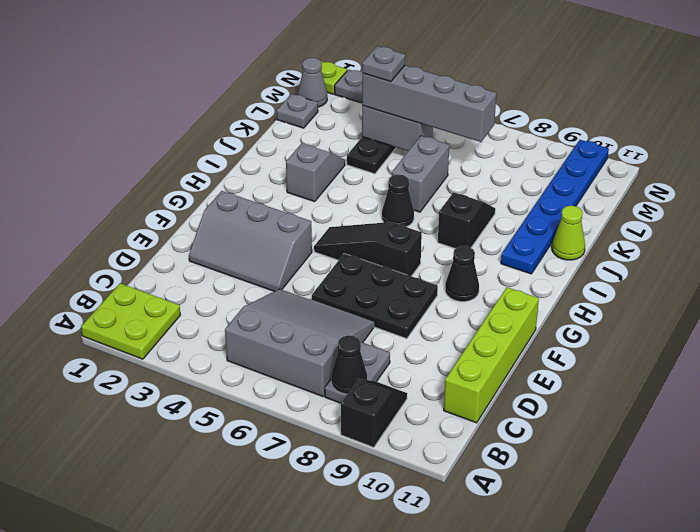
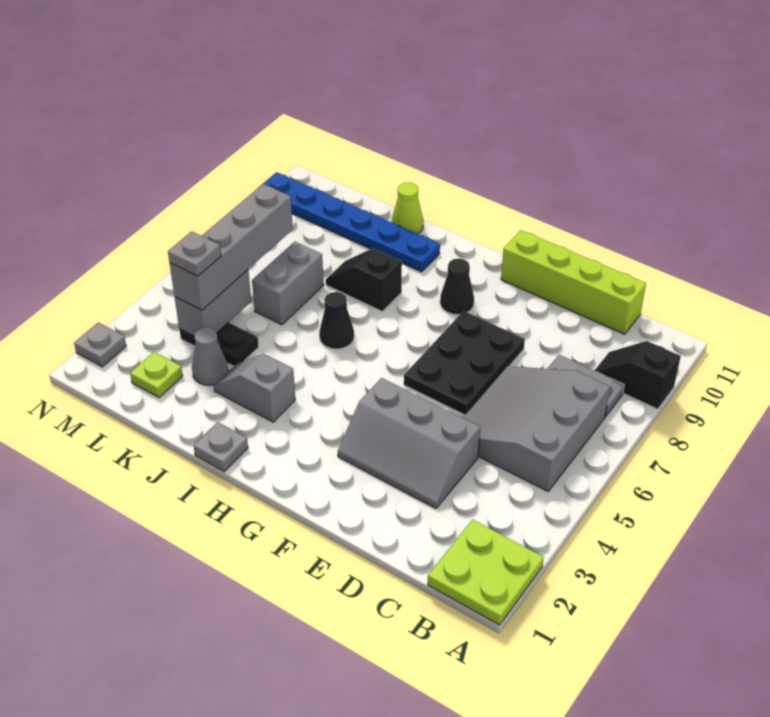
black 1x1 cone [331,335,367,394] -> none
grey 2x3 slope [189,191,312,292] -> grey 2x3 slope turned to [338,378,480,508]
black 1x3 slope [314,222,422,276] -> none
grey 1x2 brick [392,136,449,212] -> grey 1x2 brick turned to [252,242,324,325]
grey 1x1 plate [277,94,318,128] -> grey 1x1 plate moved to [194,422,248,471]
grey 1x1 cone [298,58,327,107] -> grey 1x1 cone moved to [192,327,228,385]
lime 1x1 plate [321,61,347,94] -> lime 1x1 plate moved to [130,352,183,398]

